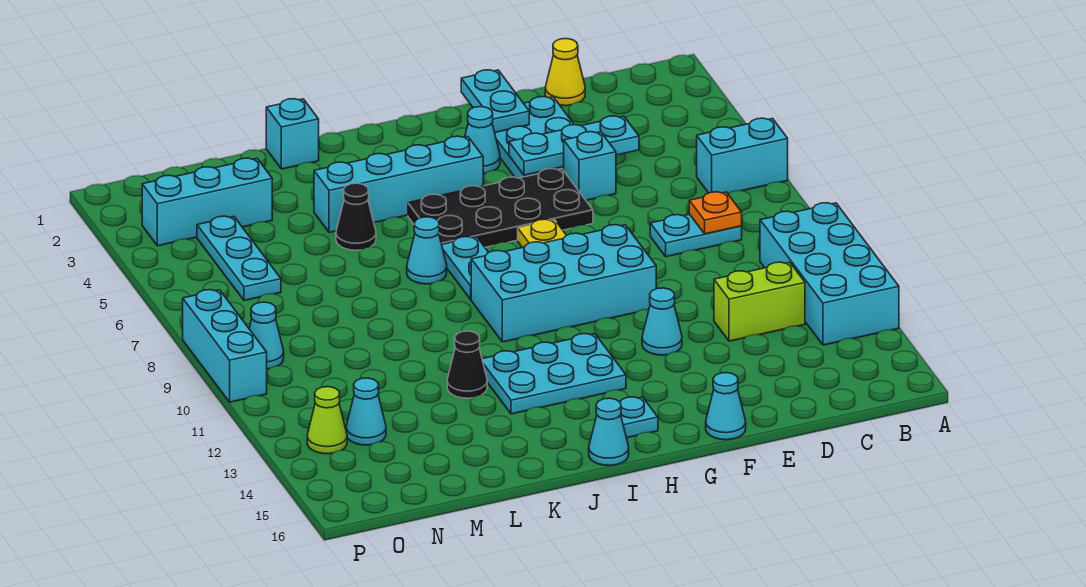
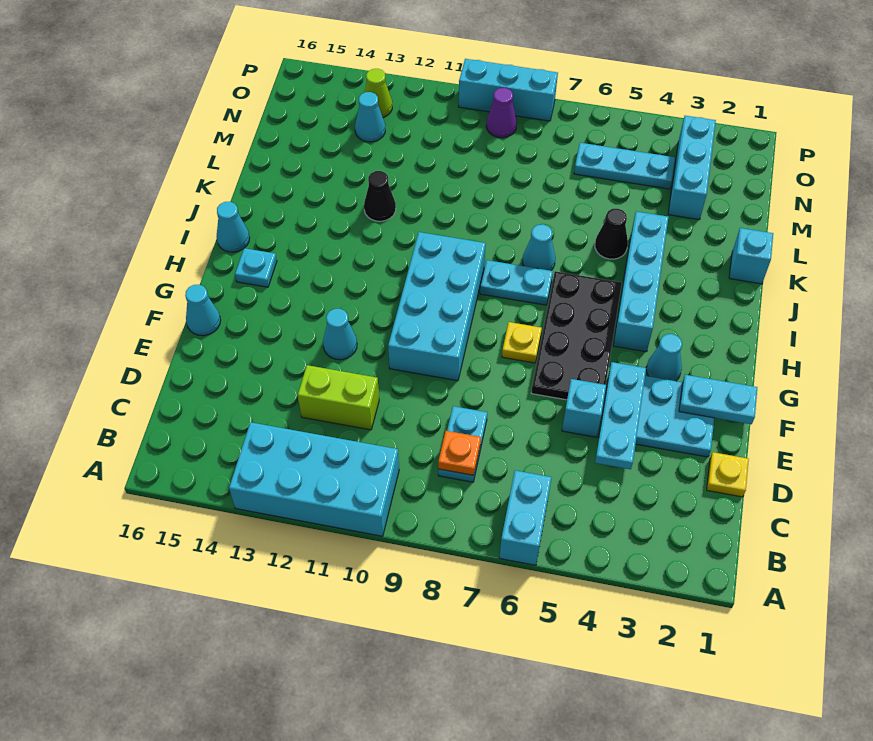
lime 1x2 brick [714,262,805,341] -> lime 1x2 brick turned to [298,365,379,430]
yellow 1x1 cone [545,39,585,106] -> yellow 1x1 plate [707,452,749,497]
cyan 2x3 plate [482,334,626,414] -> none
cyan 1x1 cone [249,302,284,369] -> purple 1x1 cone [486,88,517,138]

